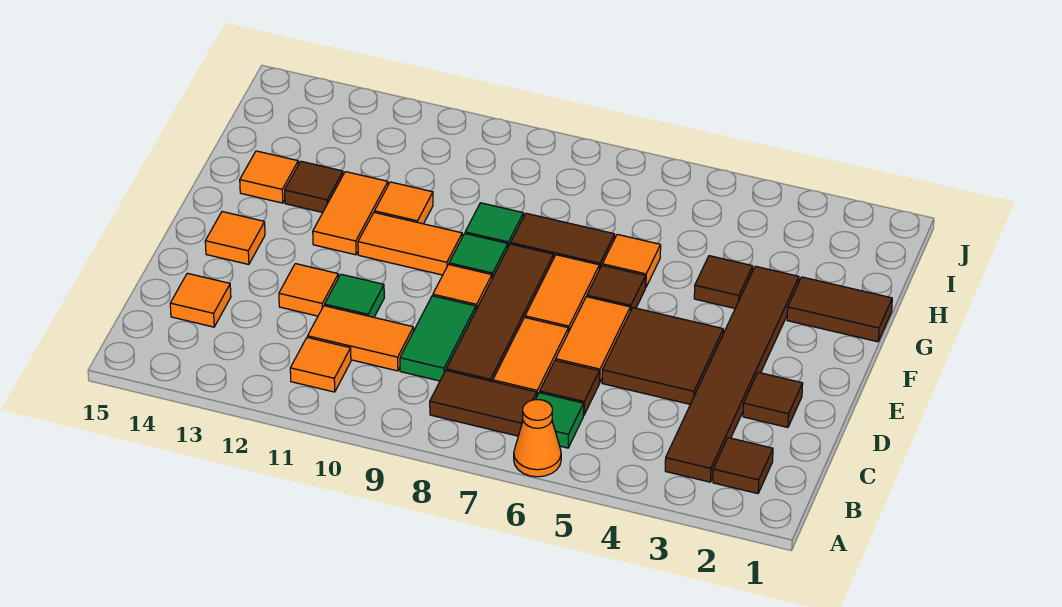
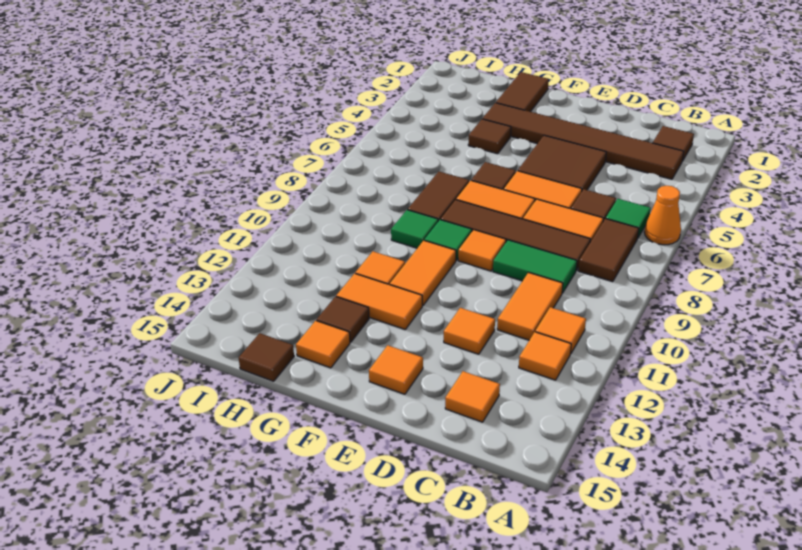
brown 1x1 tile [743,372,803,427] -> brown 1x1 tile moved to [238,333,294,381]
green 1x1 tile [325,274,384,317] -> none
orange 1x1 tile [602,234,661,288] -> orange 1x1 tile moved to [519,332,571,380]

